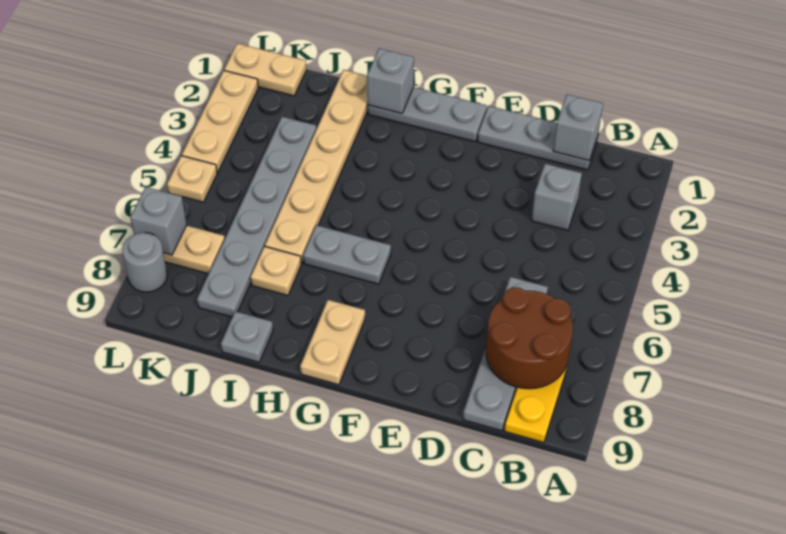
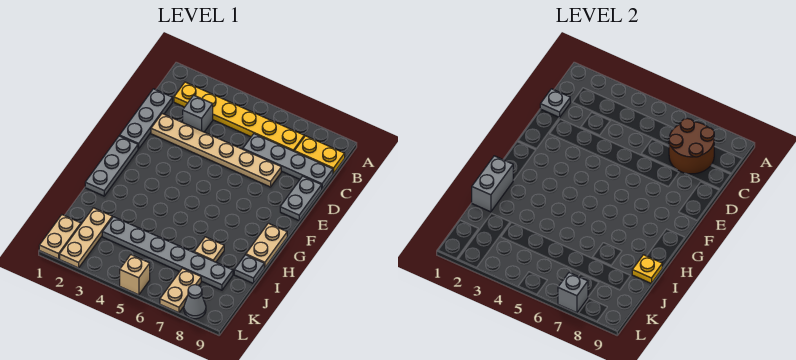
none -> yellow 1x6 plate [174,82,304,151]
grey 1x1 brick [553,94,603,161] -> grey 1x1 plate [540,89,570,117]
grey 1x2 plate [303,225,391,284] -> grey 1x2 plate moved to [280,176,322,220]
tan 1x2 plate [300,300,365,385] -> tan 1x2 plate turned to [246,223,287,268]
grey 1x1 brick [367,48,414,113] -> grey 1x2 brick [472,156,513,212]
tan 1x6 plate [265,70,368,263] -> tan 1x6 plate moved to [151,114,281,187]
none -> yellow 1x1 plate [632,255,662,284]
tan 1x3 plate [182,71,258,172] -> tan 1x3 plate turned to [60,208,112,268]
tan 1x1 plate [167,156,217,202] -> tan 1x1 brick [120,255,150,295]
grey 1x1 round brick [122,232,167,292] -> grey 1x1 cone [184,285,206,319]

